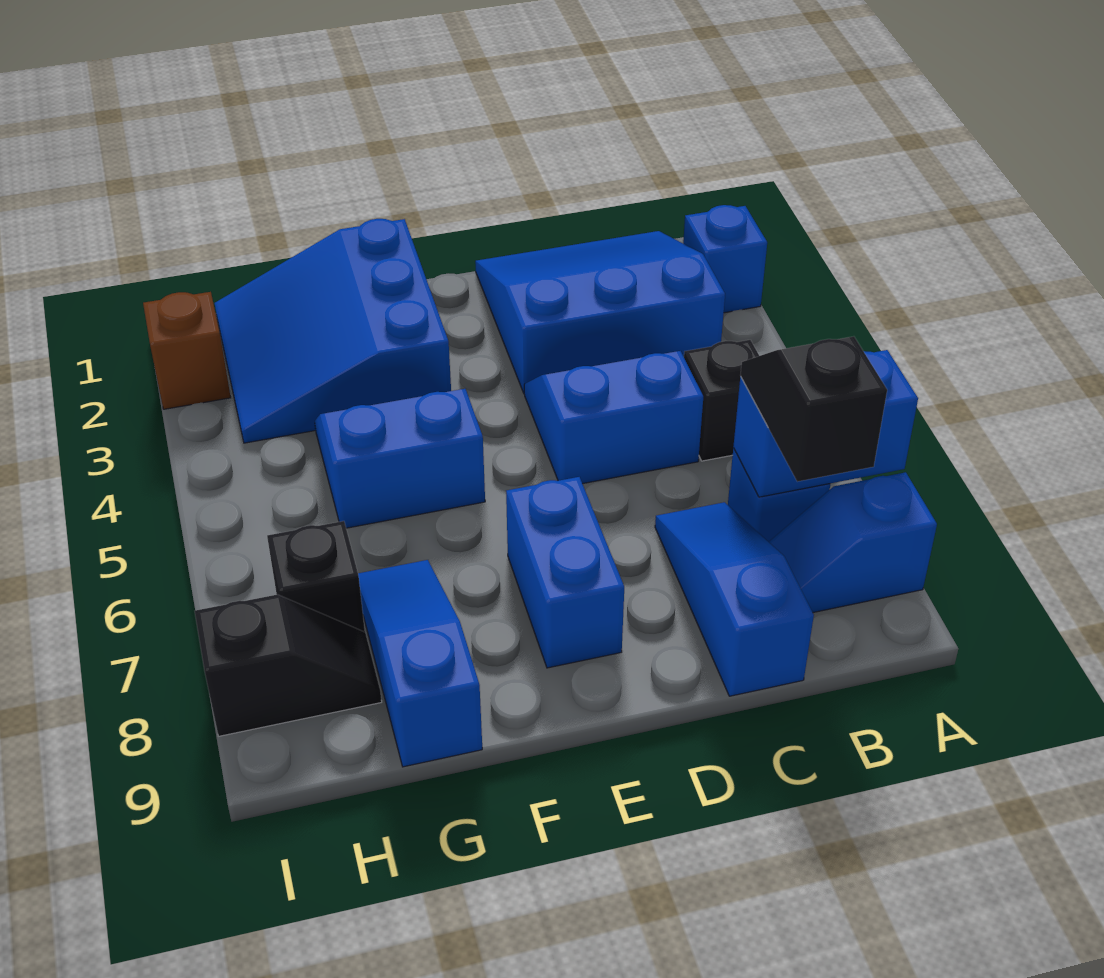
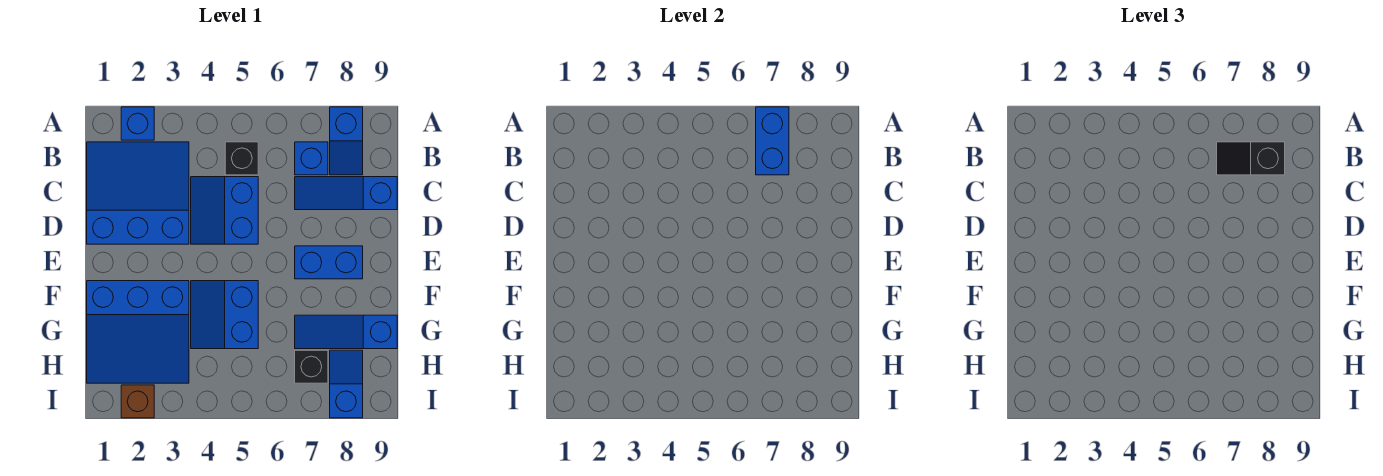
blue 3x3 slope [475,231,725,393] -> blue 3x3 slope turned to [87,142,189,244]
black 1x2 slope [195,595,382,736] -> blue 1x2 slope [330,350,363,418]

